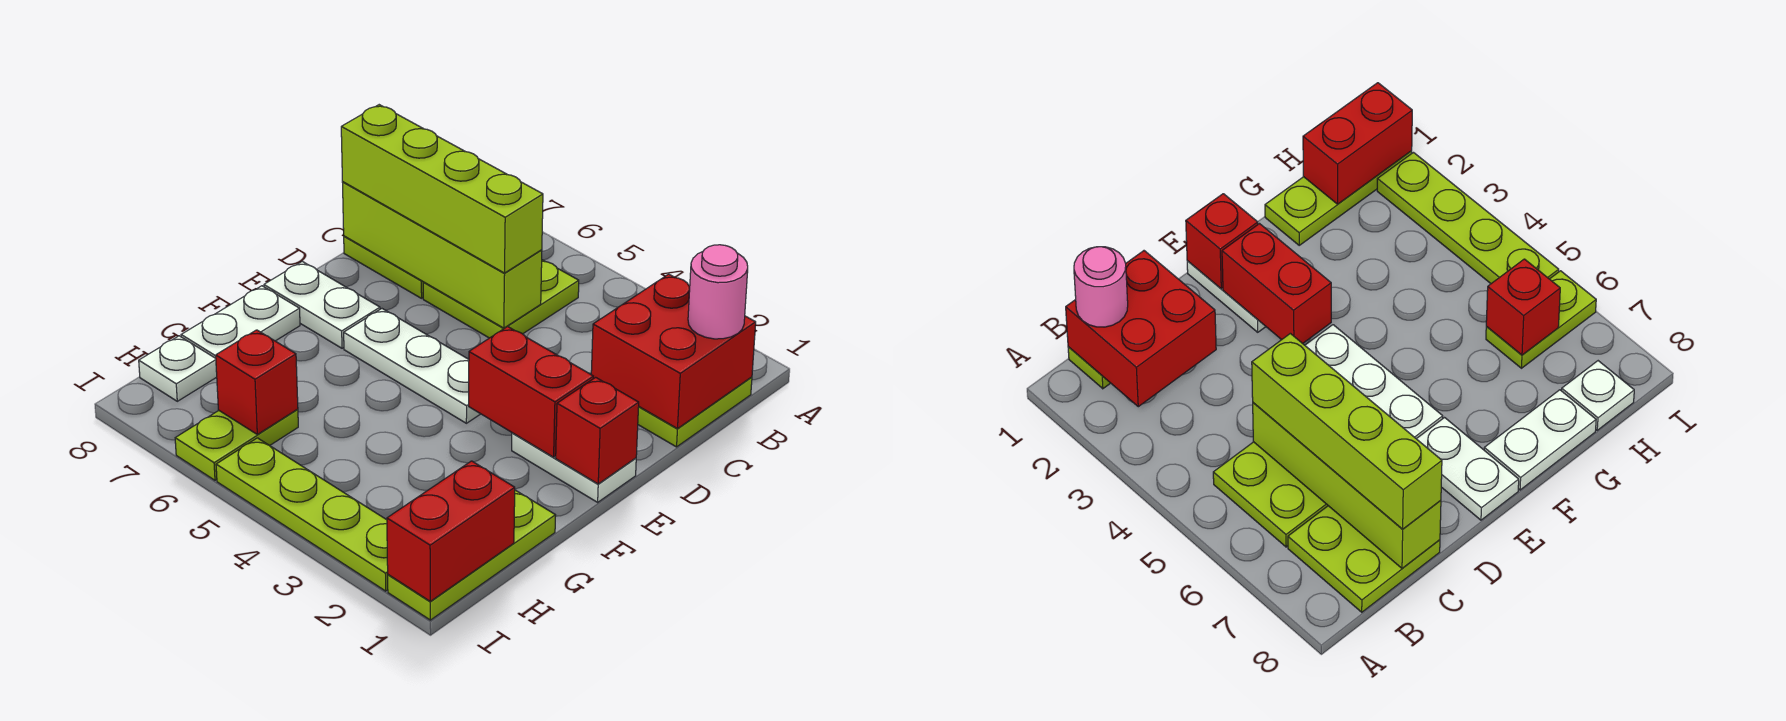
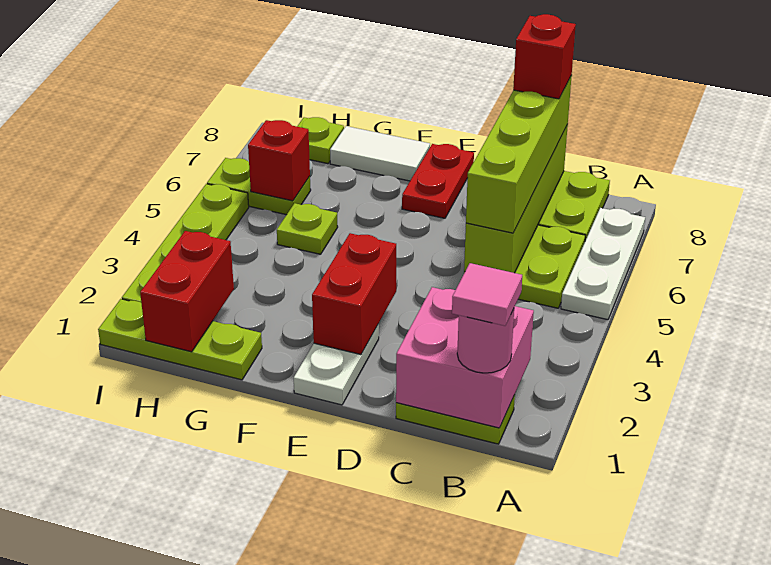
red 2x2 brick [591,274,756,429] -> pink 2x2 brick [396,287,534,428]
none -> pink 1x1 tile [452,263,522,326]
red 1x1 brick [556,377,639,484] -> red 1x1 brick moved to [513,14,576,99]
white 1x3 plate [344,309,480,423] -> white 1x3 plate moved to [561,208,645,320]
white 1x2 plate [264,261,380,348] -> red 1x2 plate [402,144,474,218]
white 1x2 plate [181,286,300,358] -> white 1x2 tile [330,126,430,181]
none -> lime 1x1 plate [277,203,338,254]
red 1x2 brick [387,461,515,601] -> red 1x2 brick turned to [140,231,234,352]
white 1x1 plate [139,336,217,401] -> lime 1x1 plate [297,117,344,164]

